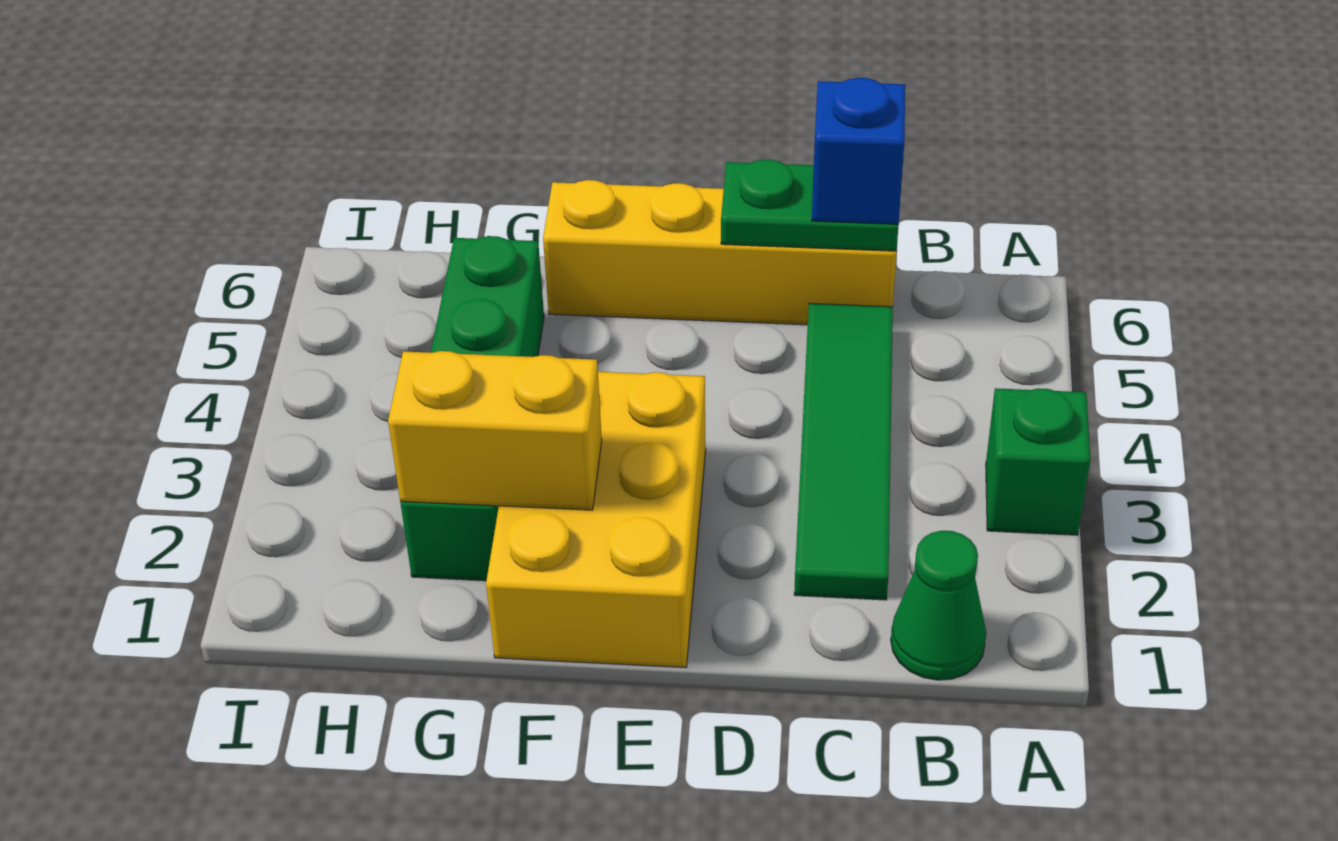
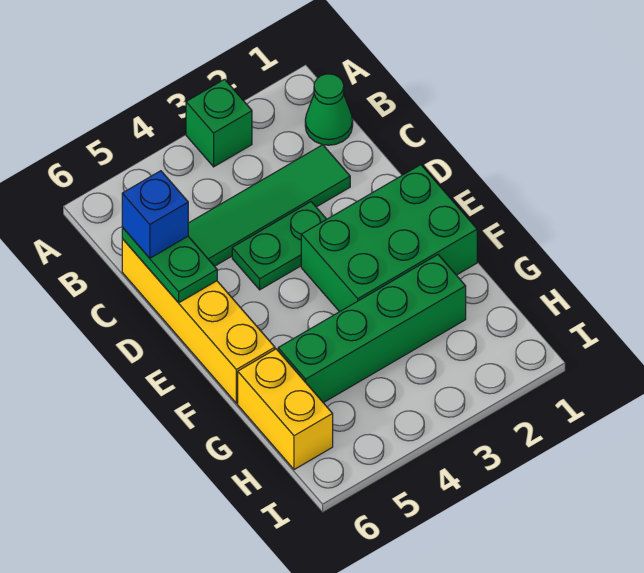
none -> green 1x2 plate [232,202,327,290]
yellow 2x3 brick [486,372,706,668] -> green 2x3 brick [301,165,477,312]
yellow 1x2 brick [388,351,602,510] -> yellow 1x2 brick moved to [238,349,333,470]

